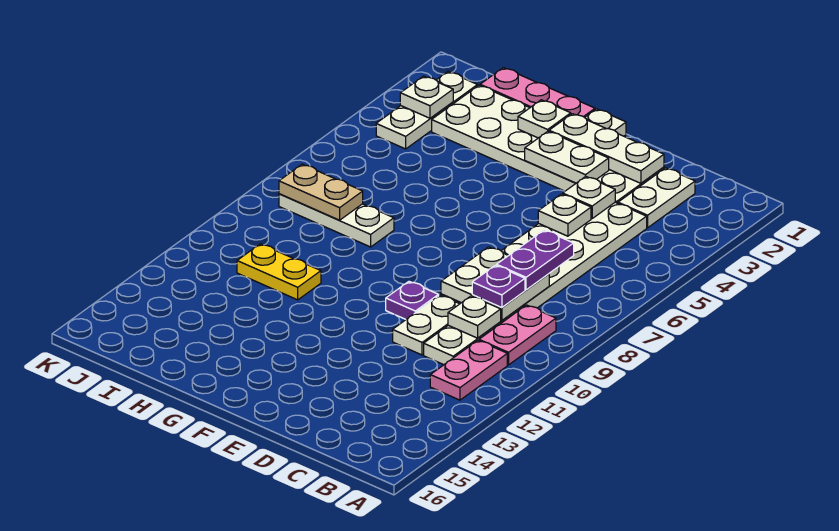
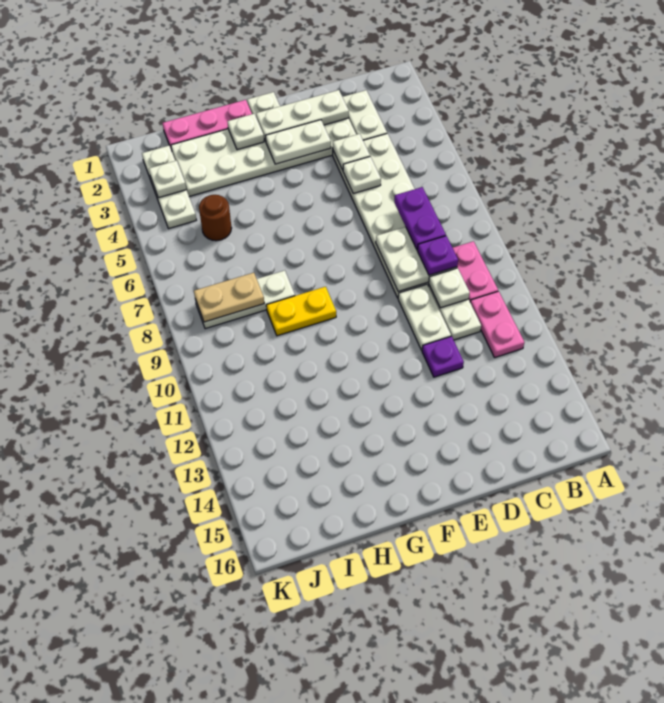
purple 1x1 plate [386,282,439,319] -> purple 1x1 plate moved to [422,336,464,377]
yellow 1x2 plate [237,244,321,300] -> yellow 1x2 plate moved to [266,287,336,336]
none -> brown 1x1 round brick [199,195,231,241]

